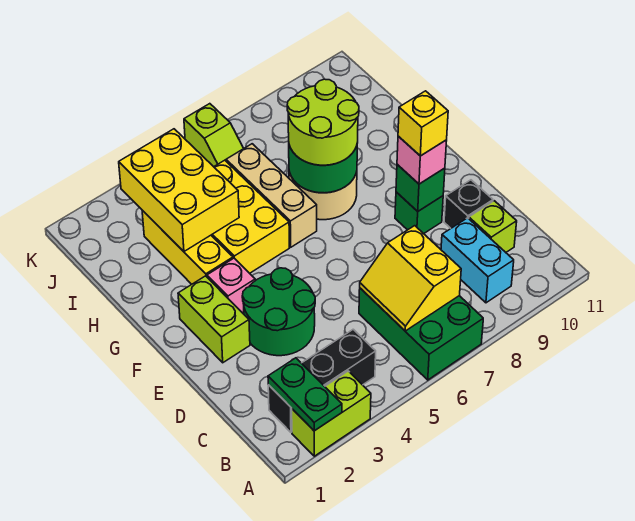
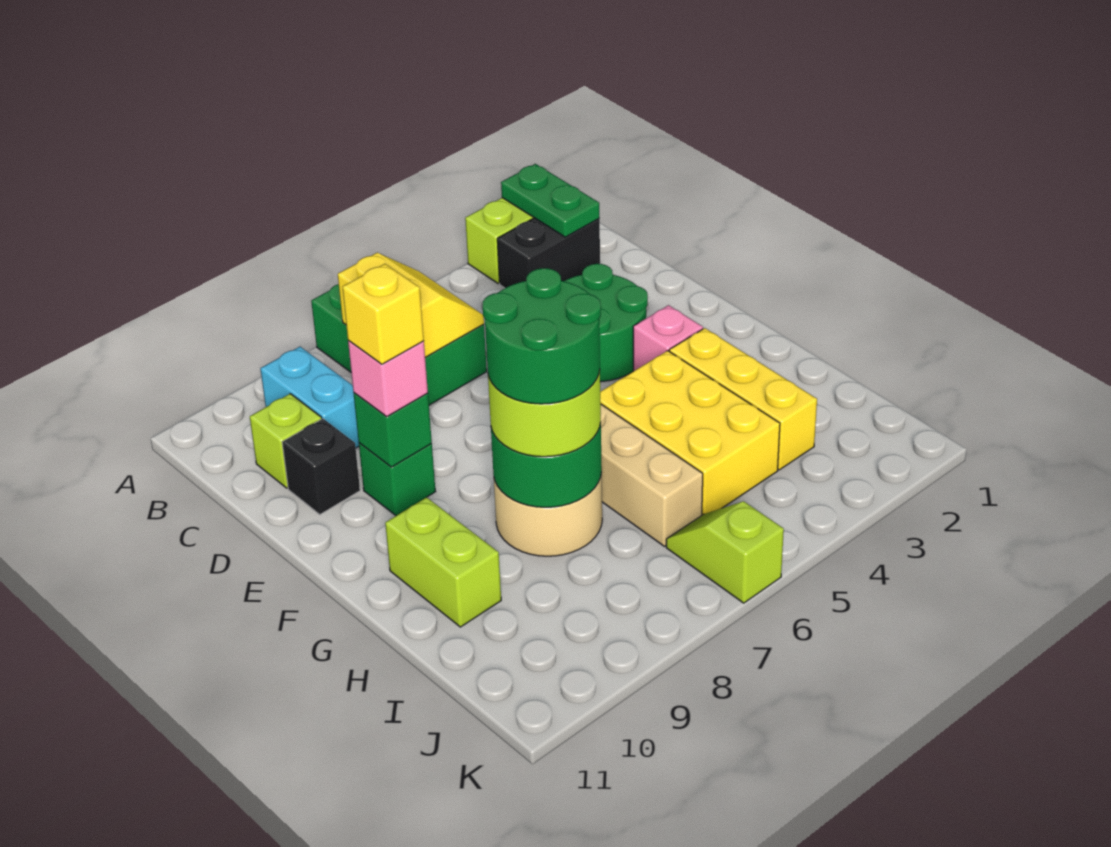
black 1x3 brick [268,329,376,432] -> black 1x2 brick [497,218,600,288]
lime 1x2 brick [178,276,250,363] -> lime 1x2 brick moved to [385,497,501,627]
none -> green 2x2 round brick [483,268,601,404]
yellow 2x3 brick [119,129,239,251] -> none

